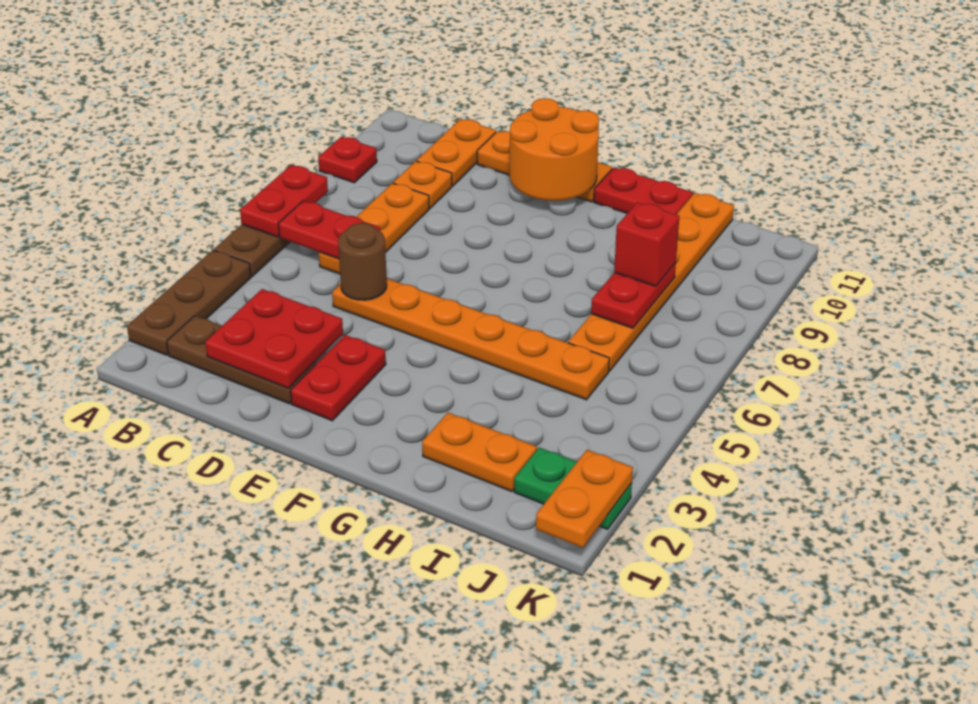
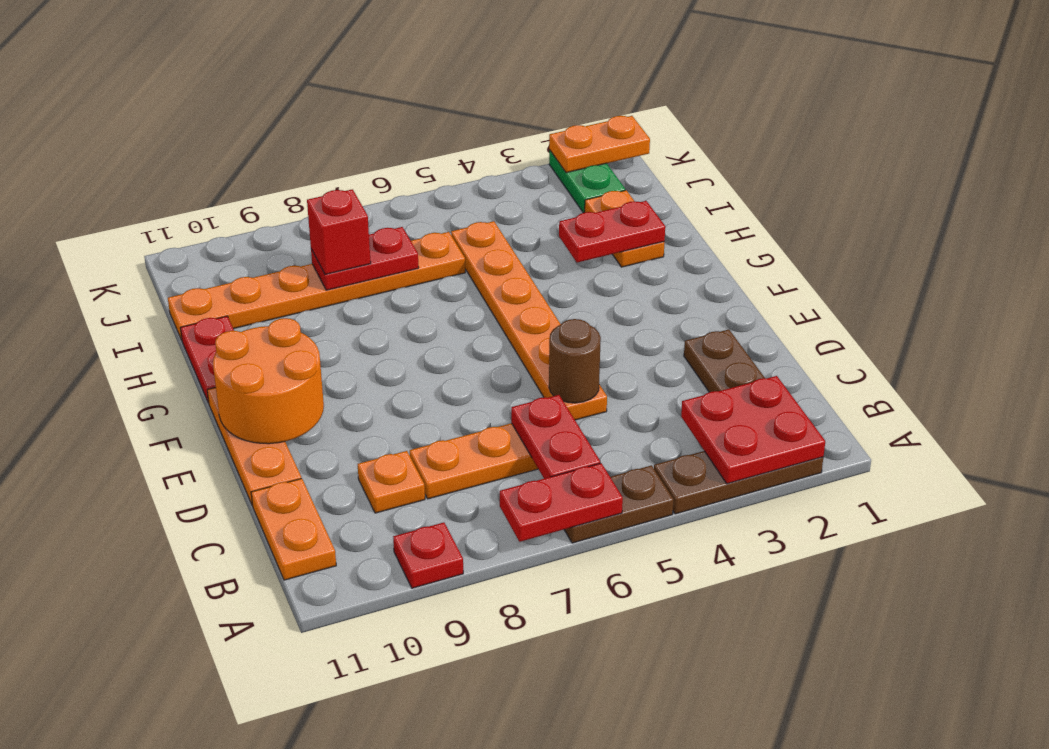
red 2x2 plate [205,289,343,388] -> red 2x2 plate moved to [681,376,825,484]
orange 1x2 plate [417,119,496,186] -> orange 1x2 plate turned to [251,478,336,580]
red 1x2 plate [291,335,386,421] -> red 1x2 plate moved to [559,201,665,263]

